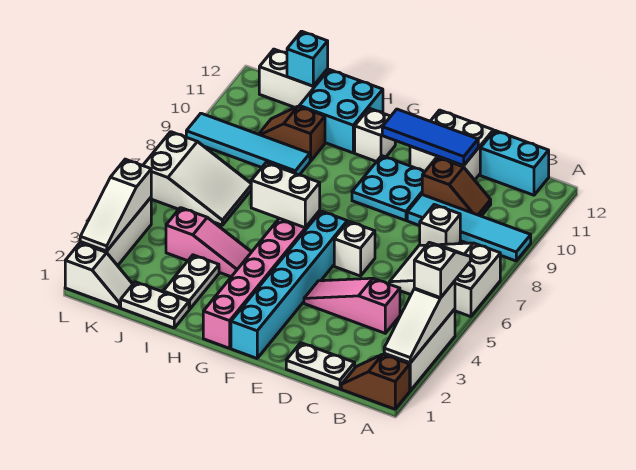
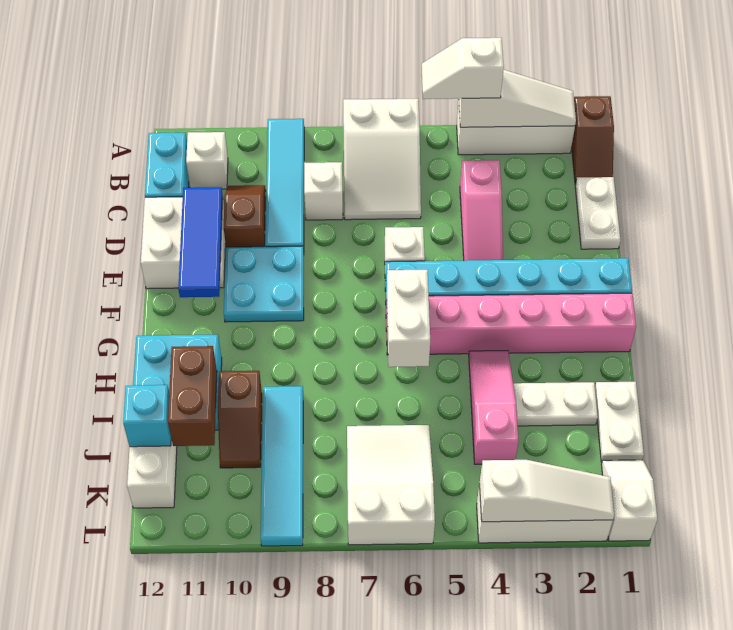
white 1x1 brick [355,108,395,162] -> white 1x1 brick moved to [186,132,228,189]
none -> brown 1x2 brick [168,346,217,446]

